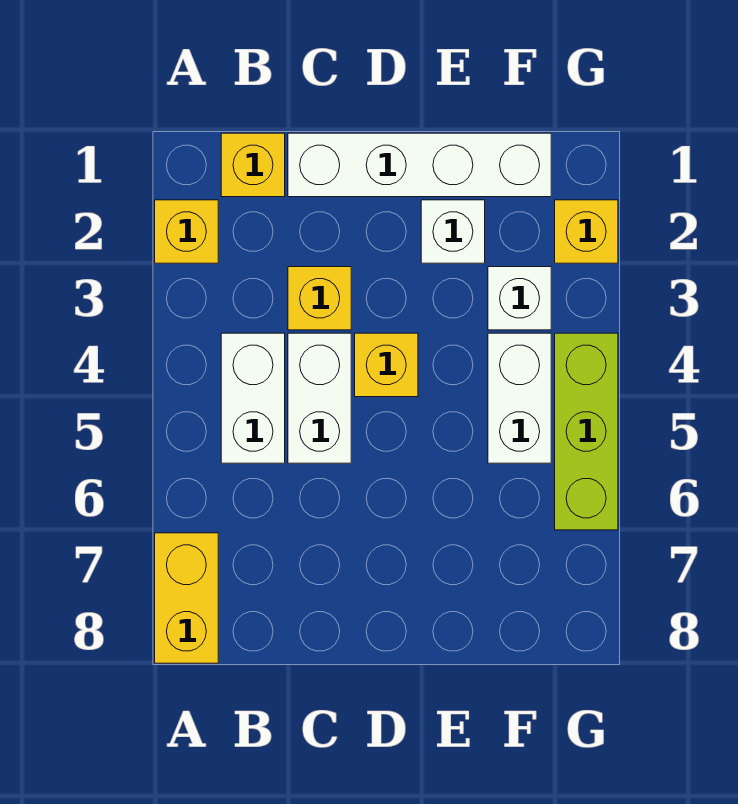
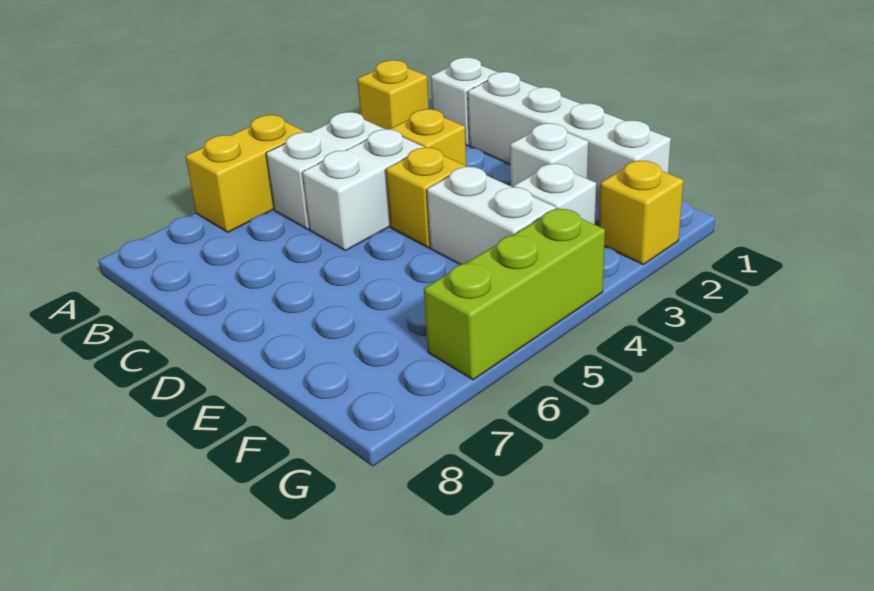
yellow 1x2 brick [155,533,218,663] -> yellow 1x2 brick moved to [186,115,305,232]
yellow 1x1 brick [221,133,285,197] -> white 1x1 brick [431,58,499,146]
white 1x2 brick [488,333,551,463] -> white 1x2 brick turned to [427,167,556,265]

